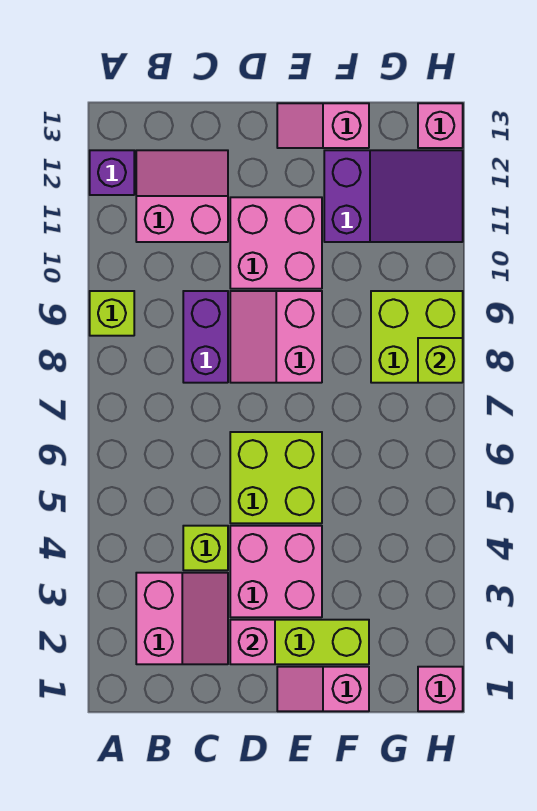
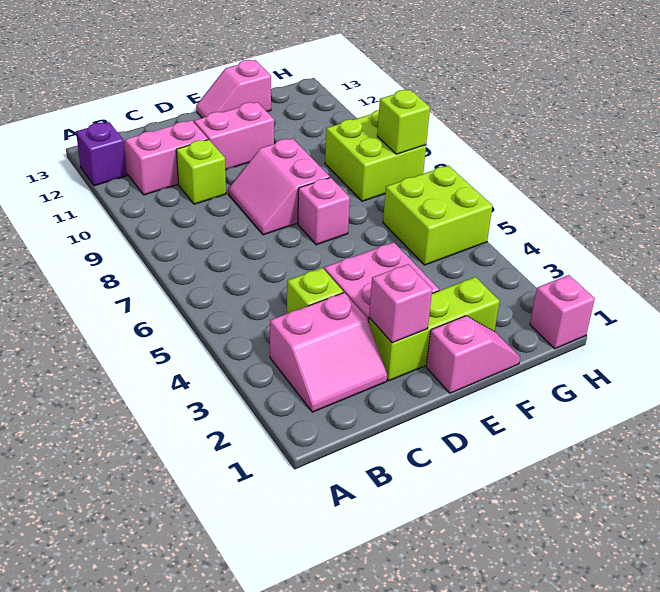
lime 1x1 brick [90,291,134,336] -> lime 1x1 brick moved to [176,140,226,204]
pink 2x2 slope [136,573,228,664] -> pink 2x2 slope turned to [270,293,387,412]
purple 1x2 brick [183,291,228,383] -> none
lime 2x2 brick [230,432,322,523] -> lime 2x2 brick moved to [383,165,492,265]
pink 2x2 brick [230,197,322,289] -> pink 1x2 brick [194,102,274,170]
pink 1x2 slope [277,667,369,711] -> pink 1x2 slope turned to [426,316,520,393]
purple 2x3 slope [324,150,463,242] -> none
pink 1x1 brick [418,103,463,148] -> pink 1x1 brick moved to [298,178,350,245]

